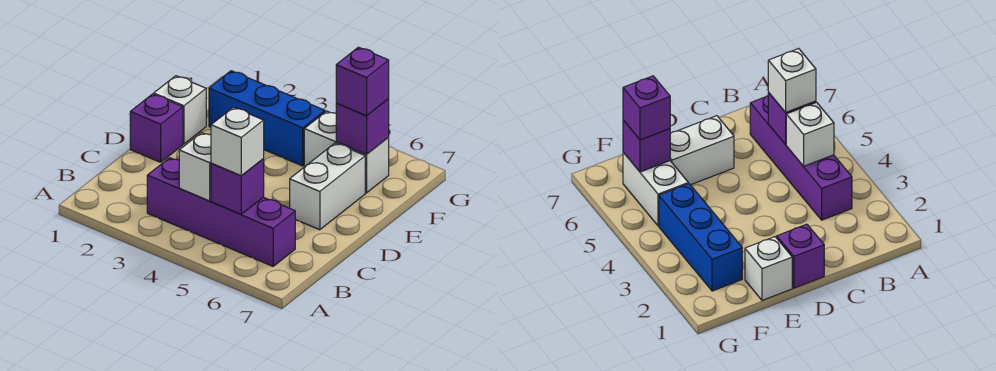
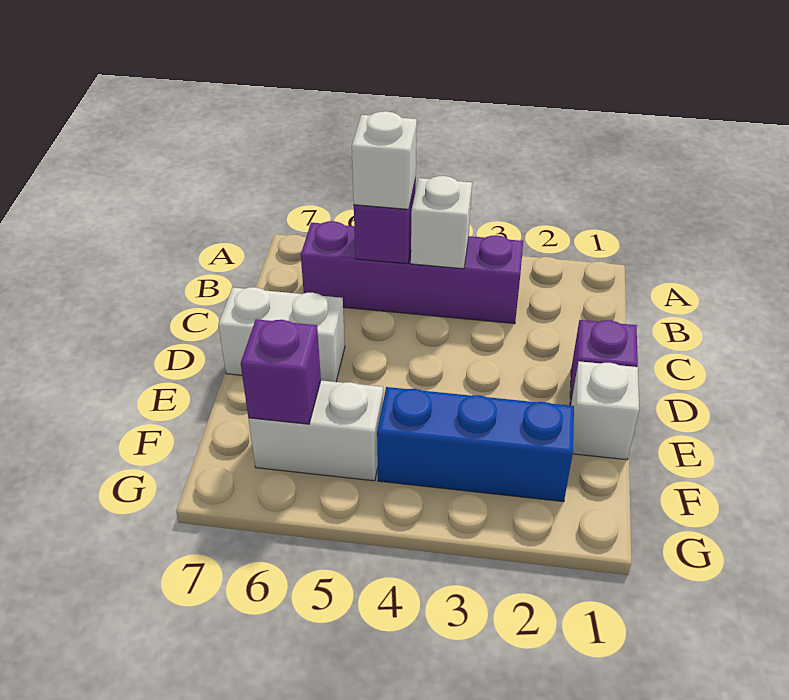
white 1x2 brick [290,143,365,230] -> white 1x2 brick turned to [218,287,345,382]
purple 1x1 brick [336,47,389,116] -> none

